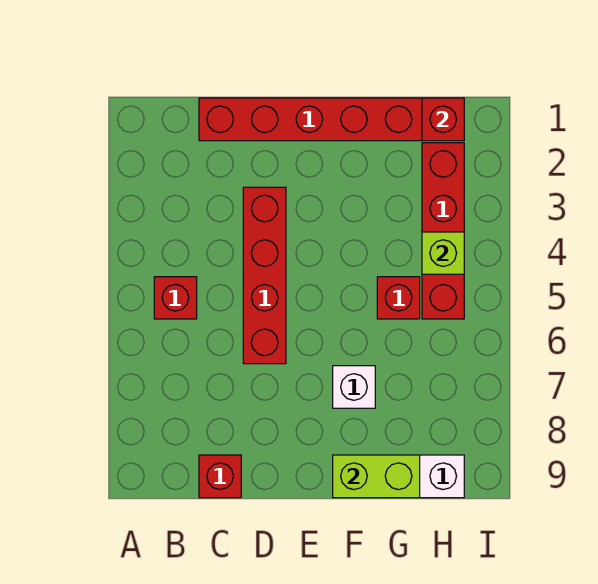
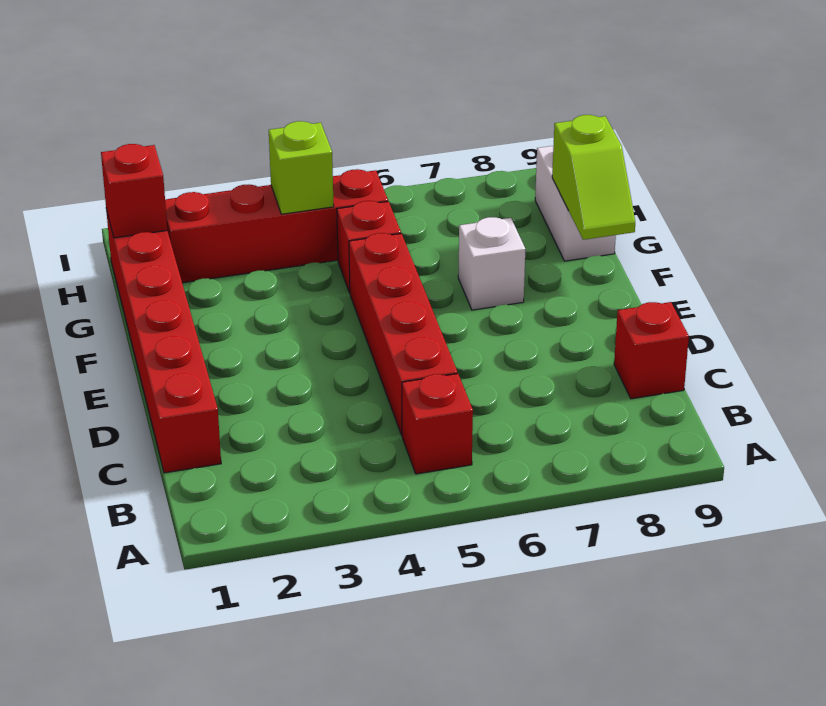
red 1x4 brick [243,187,286,364] -> red 1x4 brick turned to [349,233,457,435]
lime 1x2 brick [333,455,420,498] -> lime 1x2 slope [552,115,635,240]

